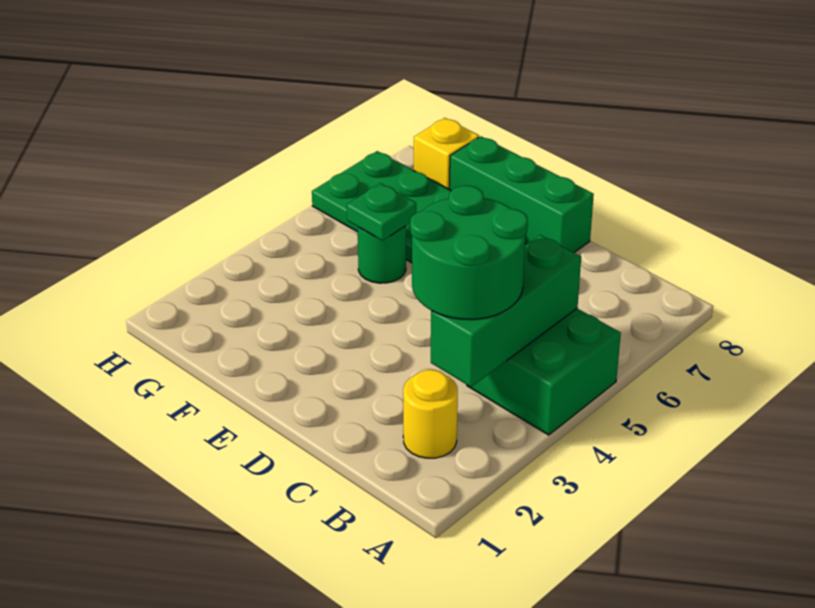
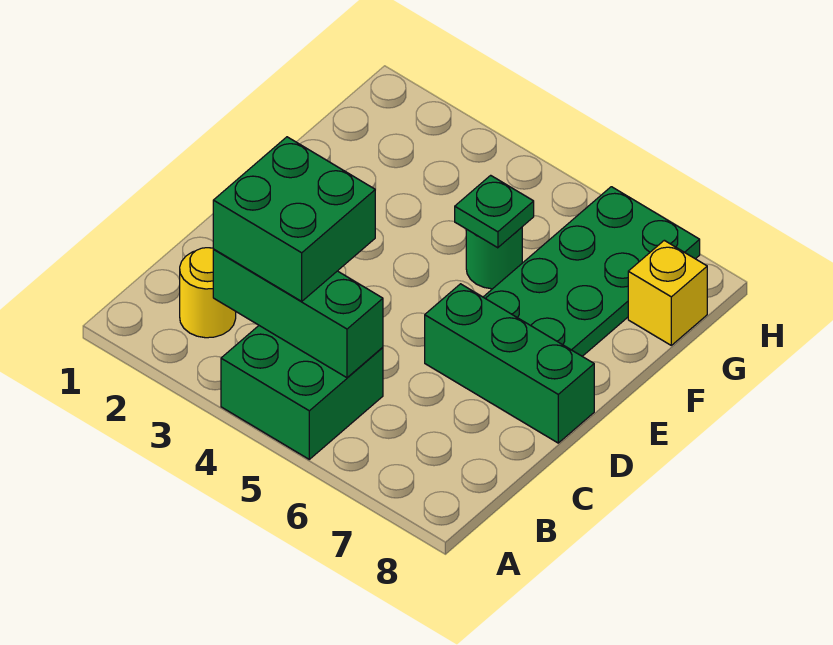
green 2x2 round brick [410,186,528,320] -> green 2x2 brick [213,137,375,301]
green 1x3 brick [449,136,594,253] -> green 1x3 brick turned to [425,284,594,443]

